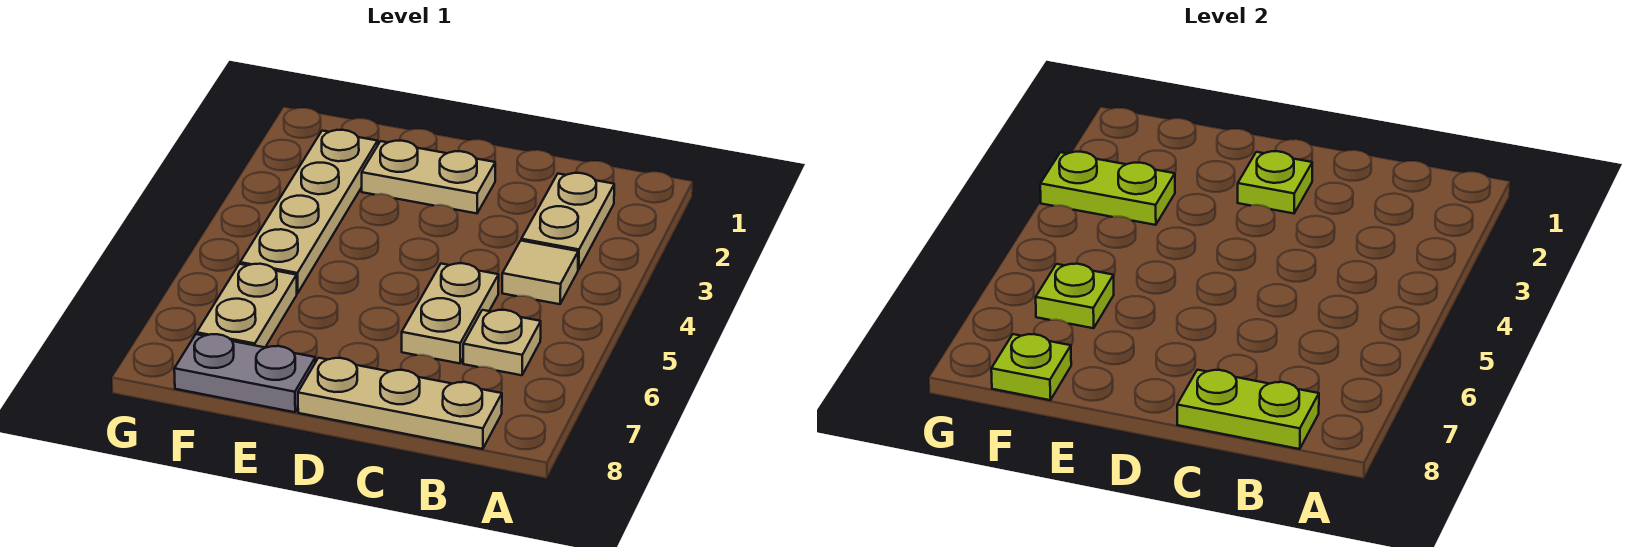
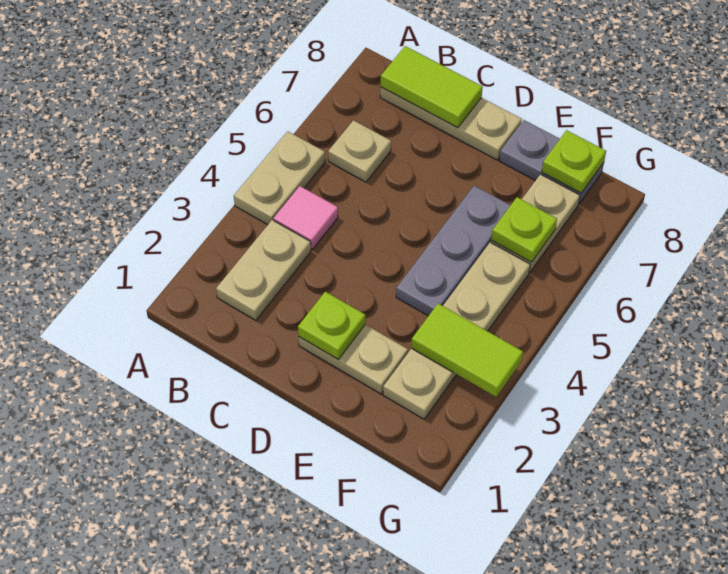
tan 1x1 tile [502,241,578,304] -> pink 1x1 tile [273,186,338,250]
lime 1x2 plate [1177,370,1319,449] -> lime 1x2 tile [381,46,483,128]
tan 1x2 plate [402,263,499,363] -> tan 1x2 plate moved to [234,131,325,225]
none -> grey 1x3 plate [396,186,511,316]
lime 1x2 plate [1040,152,1175,225] -> lime 1x2 tile [411,304,523,397]

